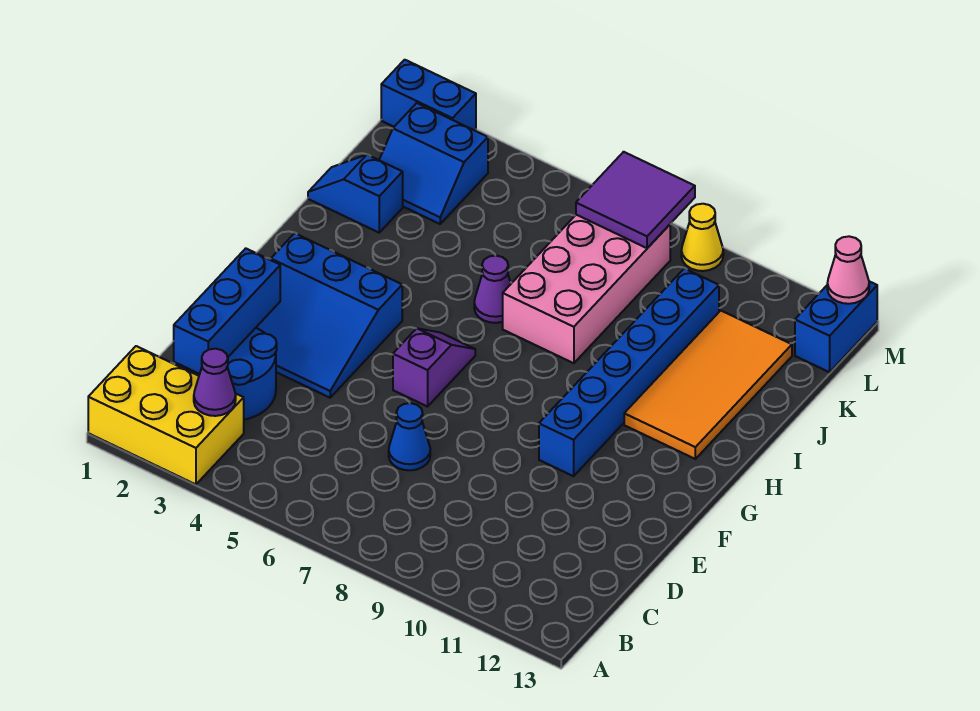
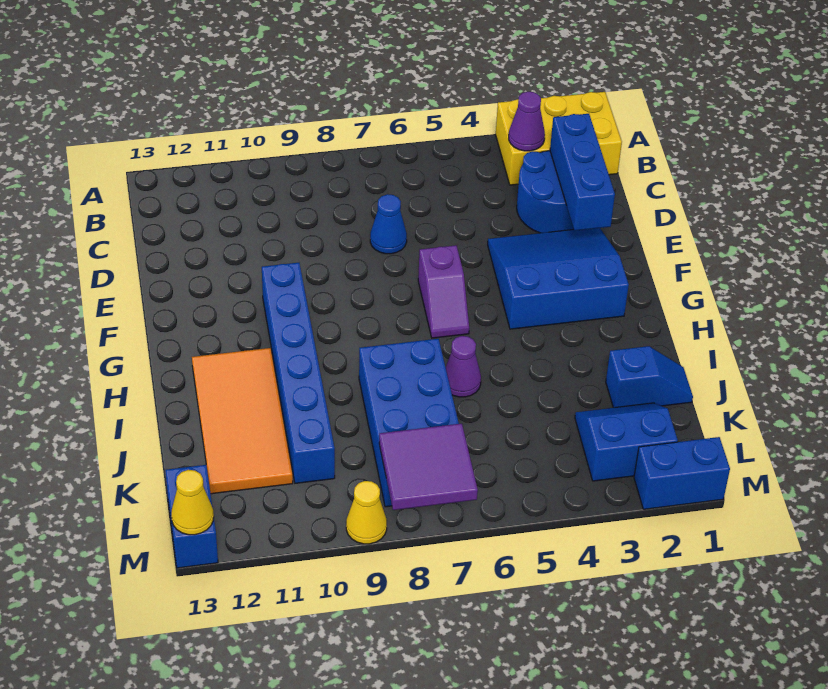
pink 2x4 brick [503,215,670,363] -> blue 2x4 brick [359,339,459,507]
pink 1x1 cone [827,236,869,304] -> yellow 1x1 cone [171,470,214,535]

